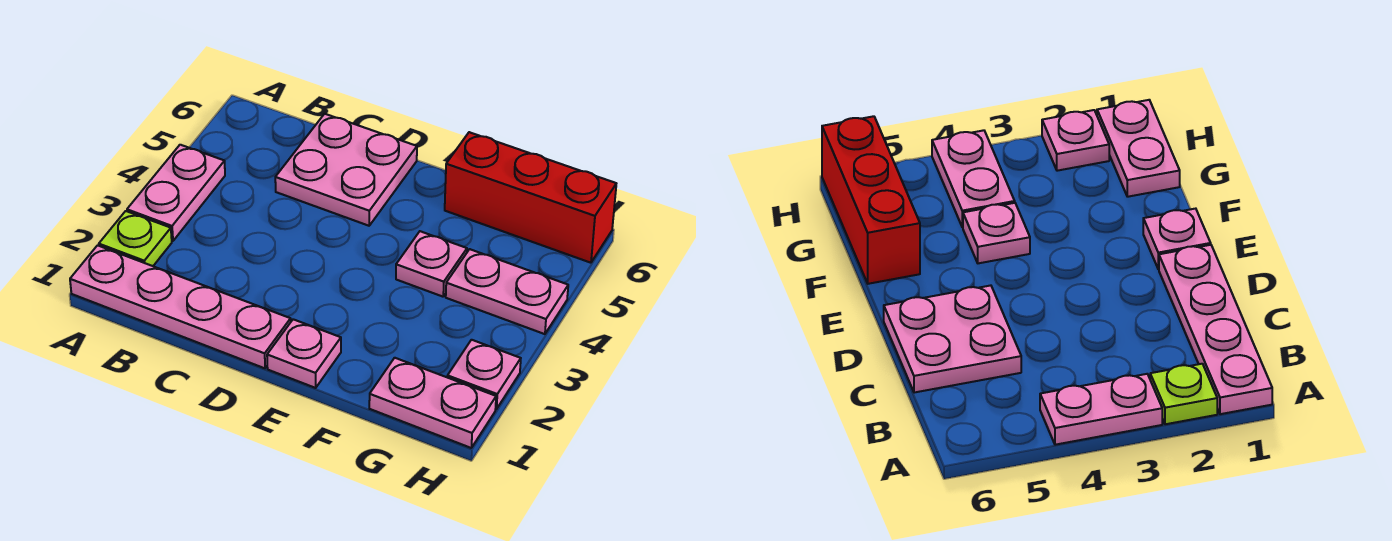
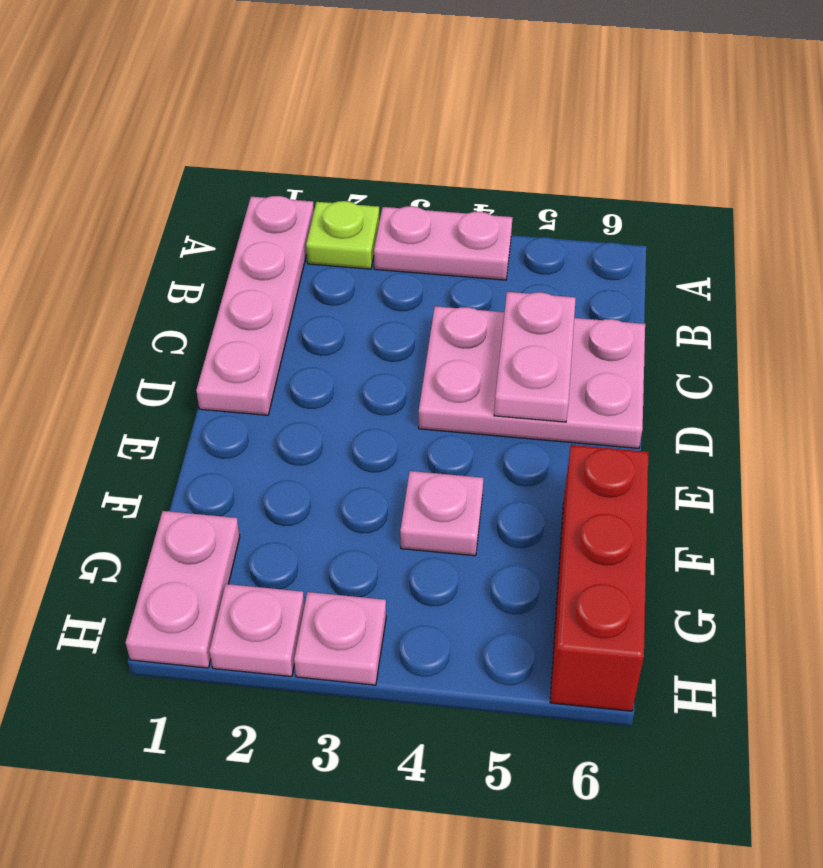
pink 2x2 plate [275,114,417,226] -> pink 2x3 plate [419,306,645,448]
pink 1x1 plate [267,319,341,388] -> pink 1x1 plate moved to [294,592,386,685]
pink 1x2 plate [446,249,568,334] -> pink 1x2 plate moved to [494,292,576,422]

